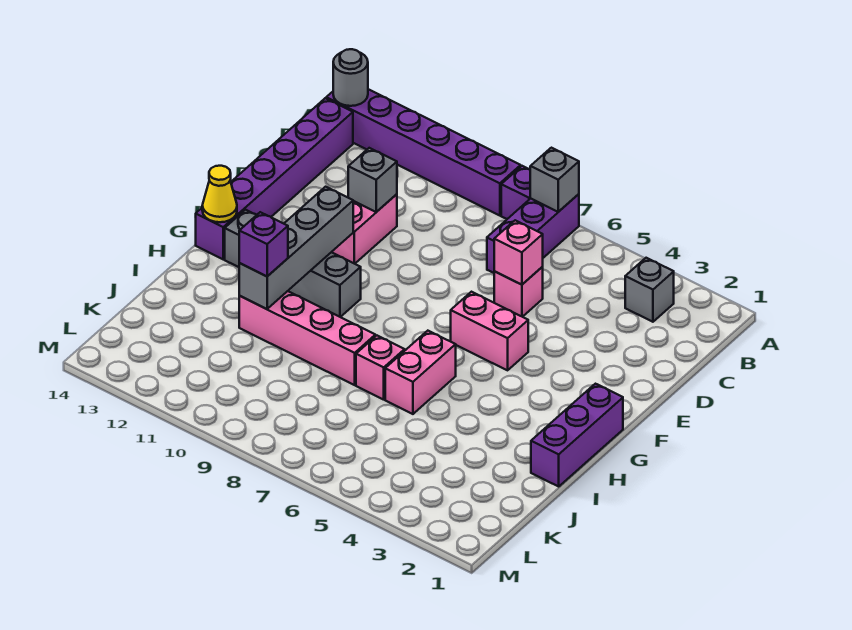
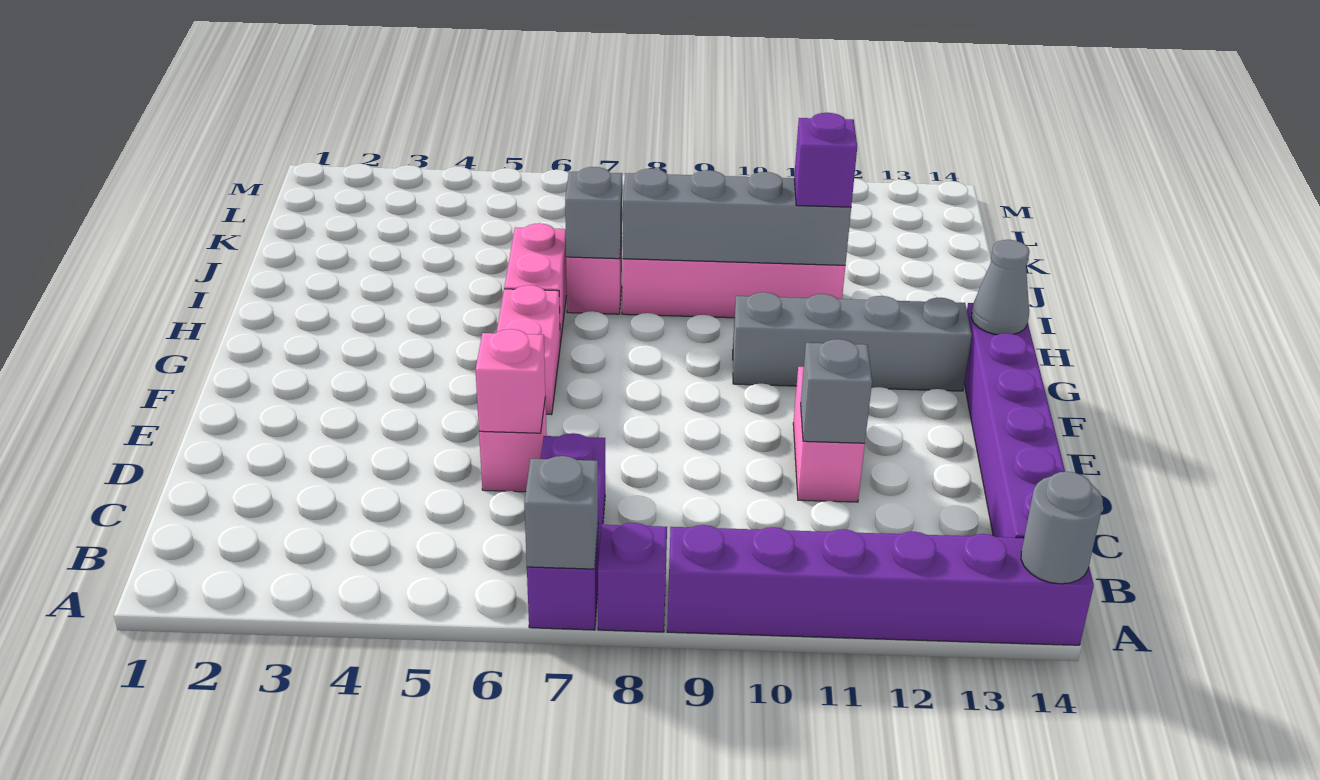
grey 1x1 brick [625,258,674,322] -> grey 1x1 brick moved to [565,167,622,259]
pink 1x2 brick [451,292,528,370] -> pink 1x2 brick turned to [497,285,560,415]
grey 1x4 brick [239,187,353,309] -> grey 1x4 brick turned to [622,169,851,265]
purple 1x3 brick [531,384,623,486] -> none
yellow 1x1 cone [202,166,237,222] -> grey 1x1 cone [971,240,1030,335]

